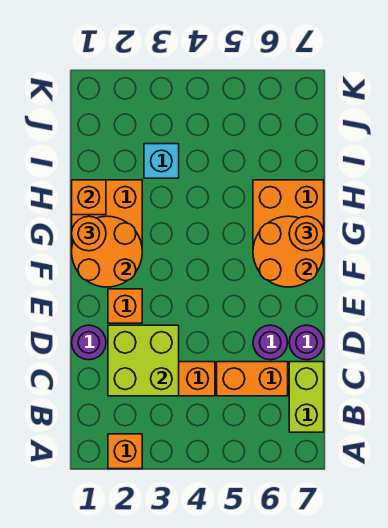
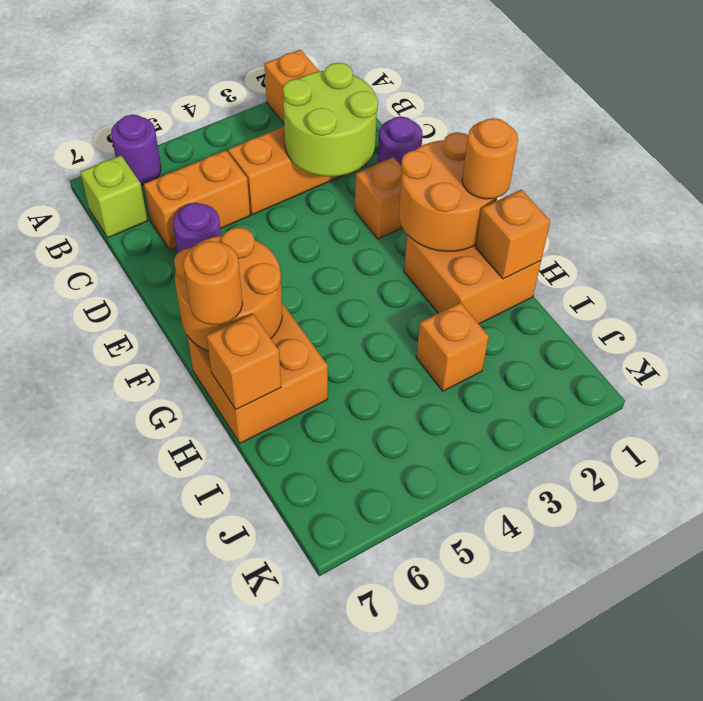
lime 1x2 brick [289,362,324,432] -> lime 1x1 brick [80,155,148,238]
lime 2x2 brick [108,325,179,396] -> lime 2x2 round brick [283,63,378,176]
purple 1x1 round brick [289,325,324,360] -> purple 1x1 round brick moved to [111,115,161,185]
none -> orange 1x1 brick [206,314,281,410]
cyan 1x1 brick [144,144,179,178] -> orange 1x1 brick [416,303,489,391]

